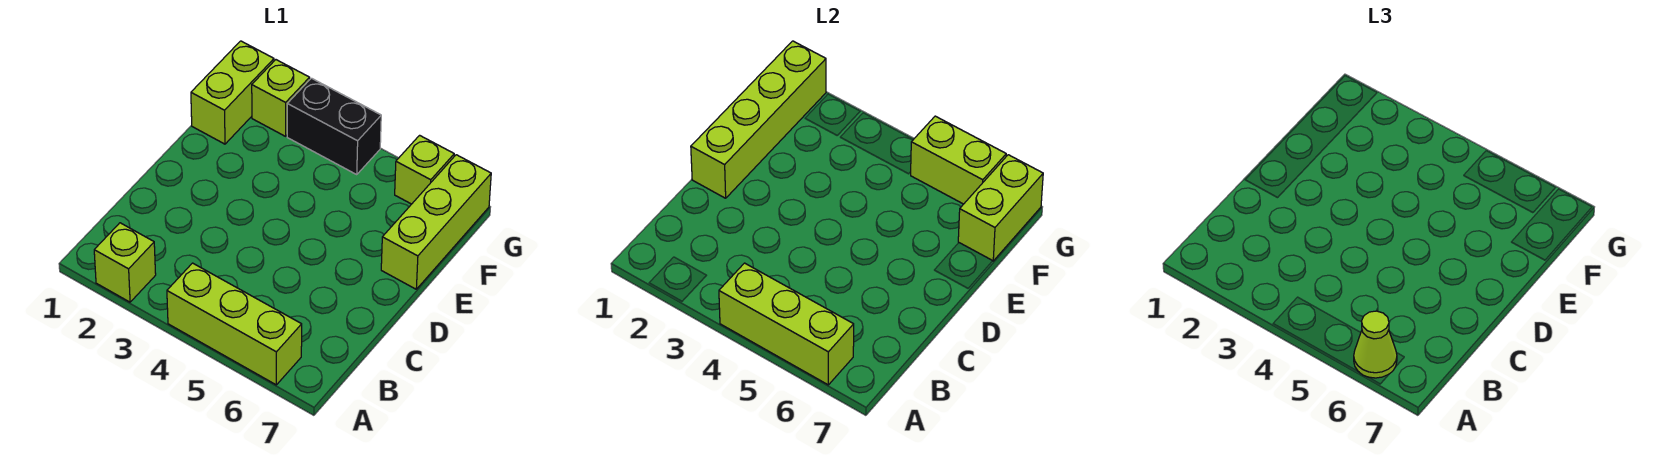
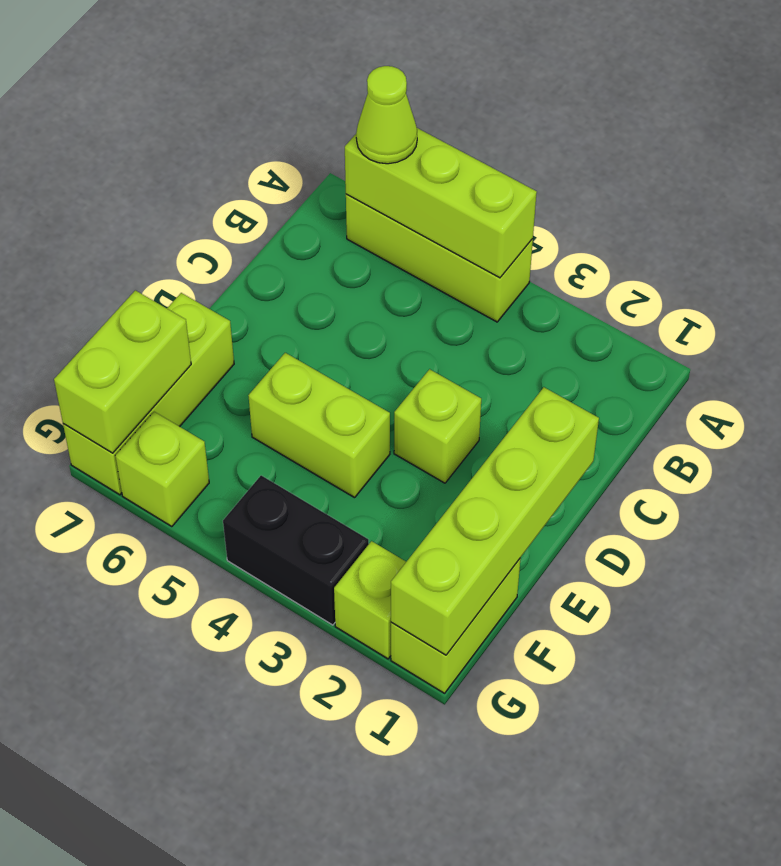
lime 1x1 brick [94,223,156,302] -> lime 1x1 brick moved to [394,369,481,483]
lime 1x2 brick [911,116,1006,204] -> lime 1x2 brick moved to [248,353,390,498]

